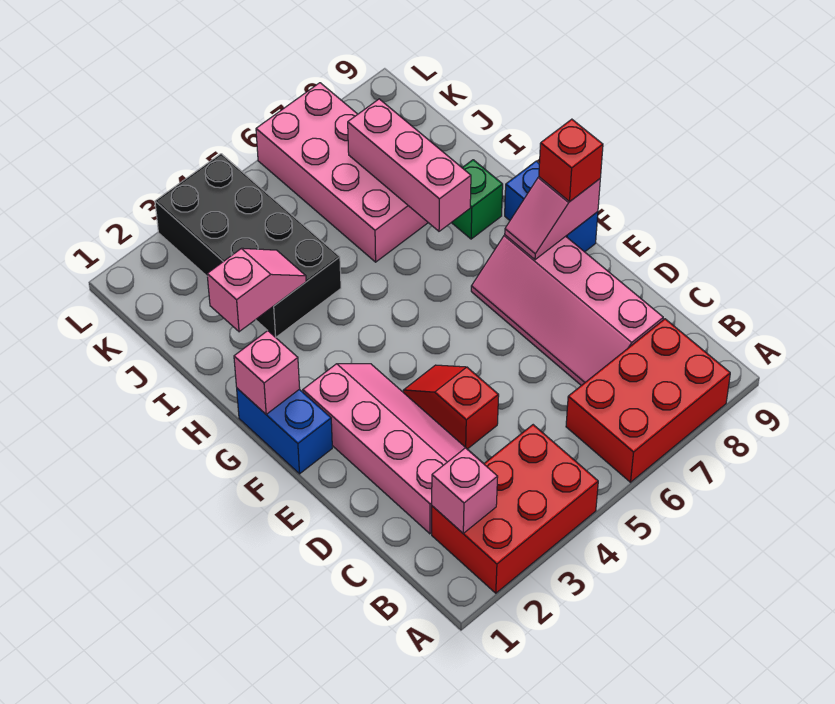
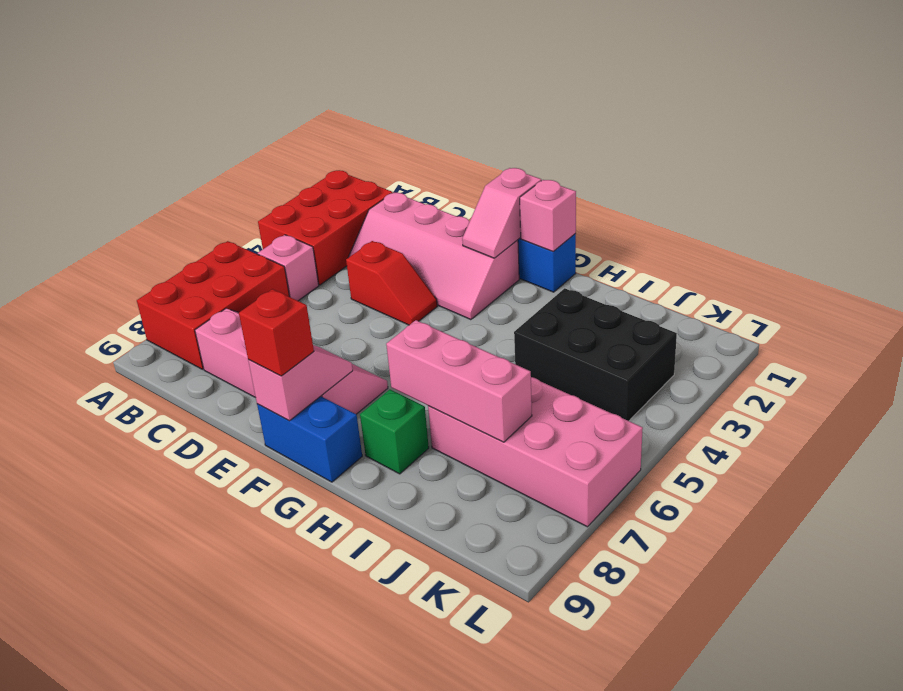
pink 1x1 brick [432,448,498,534] -> pink 1x1 brick moved to [258,235,319,301]
pink 1x2 slope [207,248,306,332] -> pink 1x2 slope moved to [462,168,541,258]
black 2x4 brick [155,154,341,337] -> black 2x3 brick [514,288,677,421]

